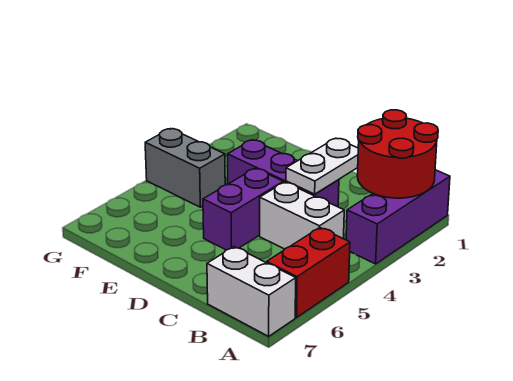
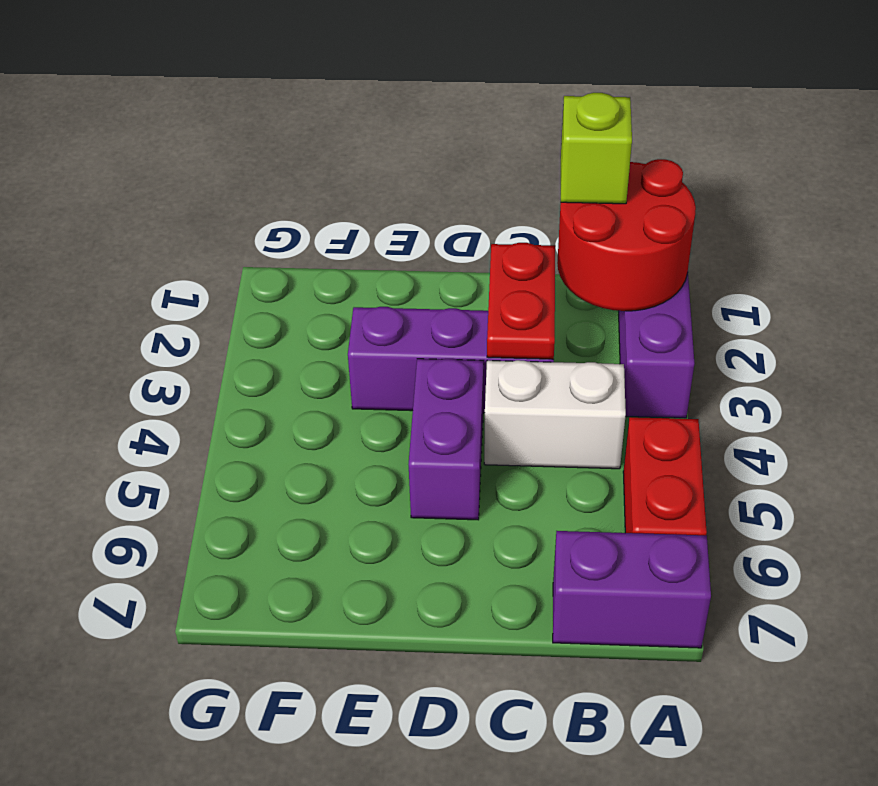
white 1x2 brick [207,247,296,336] -> purple 1x2 brick [553,531,711,648]
none -> lime 1x1 brick [561,93,632,204]
white 1x2 plate [286,138,358,194] -> red 1x2 plate [487,243,555,359]
grey 1x2 brick [145,129,225,207] -> none

